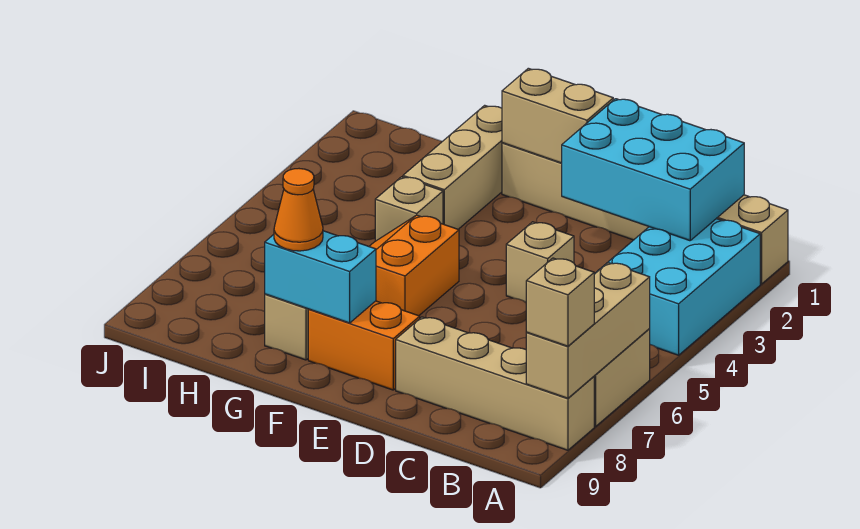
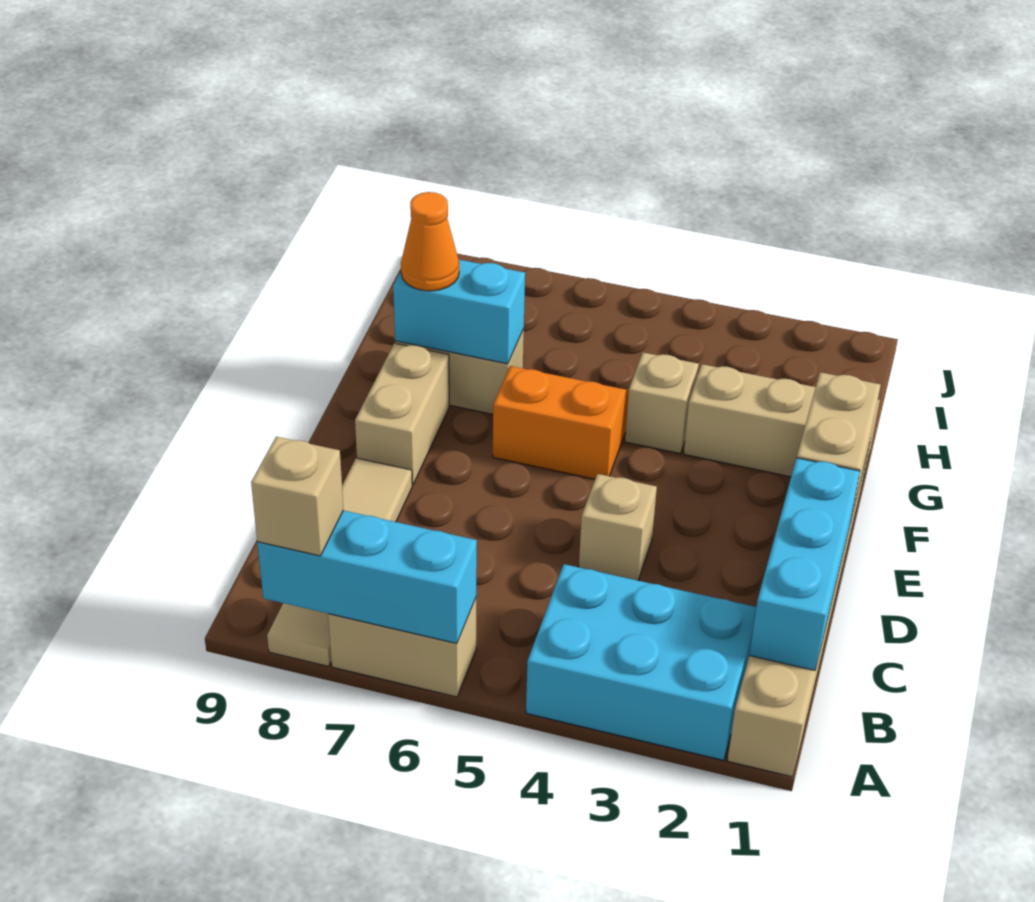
tan 1x3 brick [526,263,650,398] -> cyan 1x3 brick [257,510,477,643]
tan 1x4 brick [396,317,594,450] -> tan 1x4 tile [267,458,412,666]
cyan 2x3 brick [562,99,744,241] -> cyan 1x3 brick [749,458,860,670]
orange 1x2 brick [308,301,420,390] -> tan 1x2 brick [355,343,449,485]
cyan 1x2 brick [265,231,376,323] -> cyan 1x2 brick turned to [393,260,525,364]

